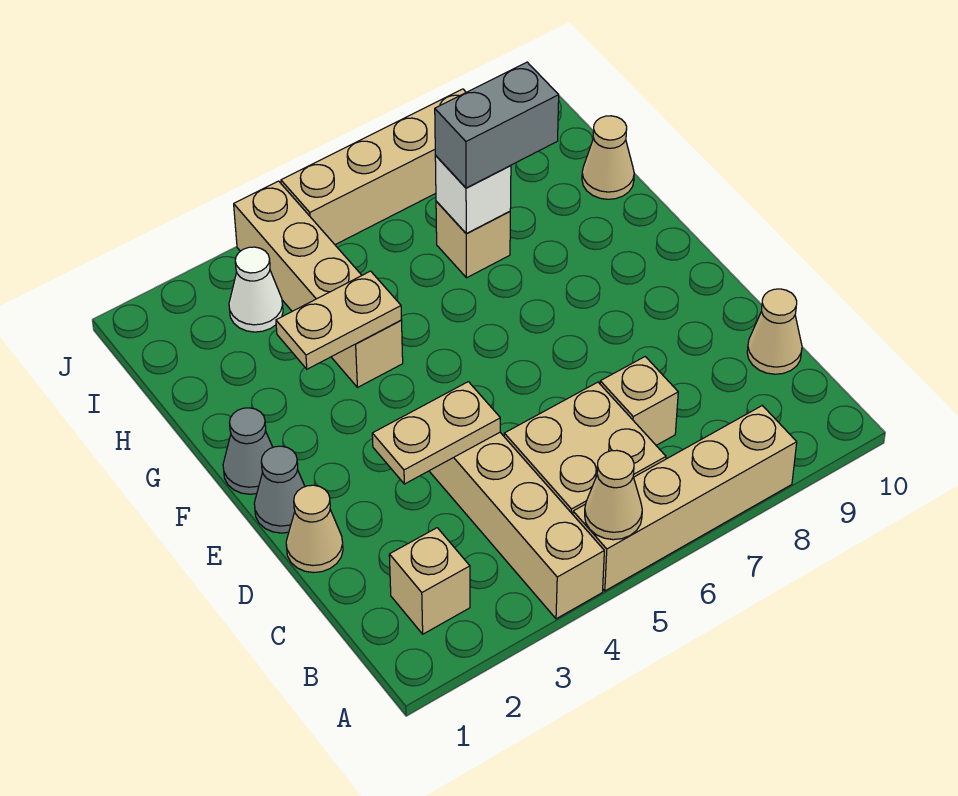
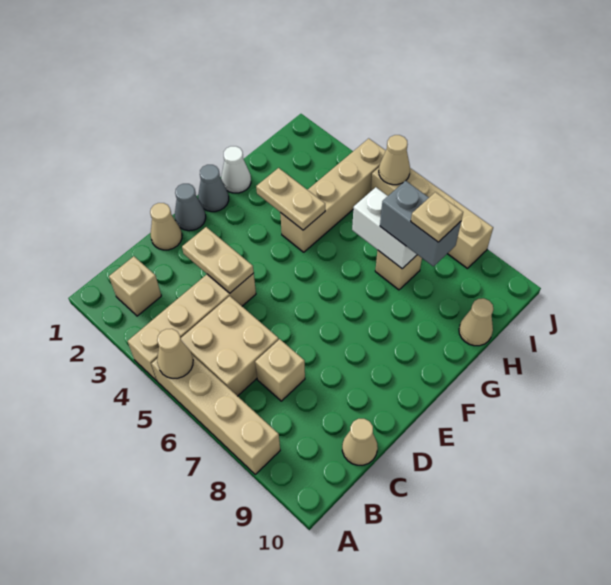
white 1x1 brick [435,156,511,233] -> white 1x2 brick [352,187,417,269]
none -> tan 1x1 plate [411,192,463,242]
white 1x1 cone [229,247,283,332] -> white 1x1 cone moved to [221,146,251,193]
none -> tan 1x1 cone [379,135,410,185]

